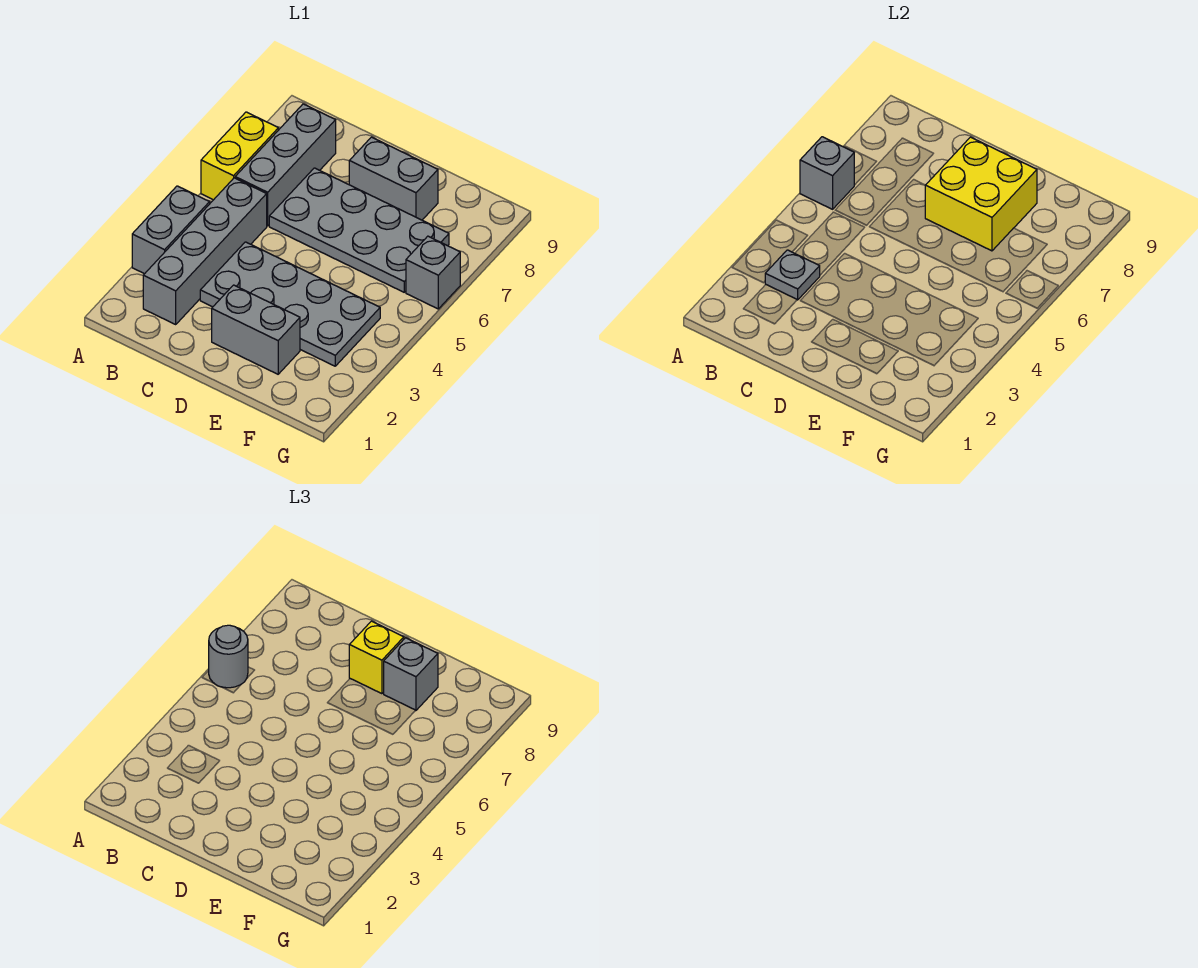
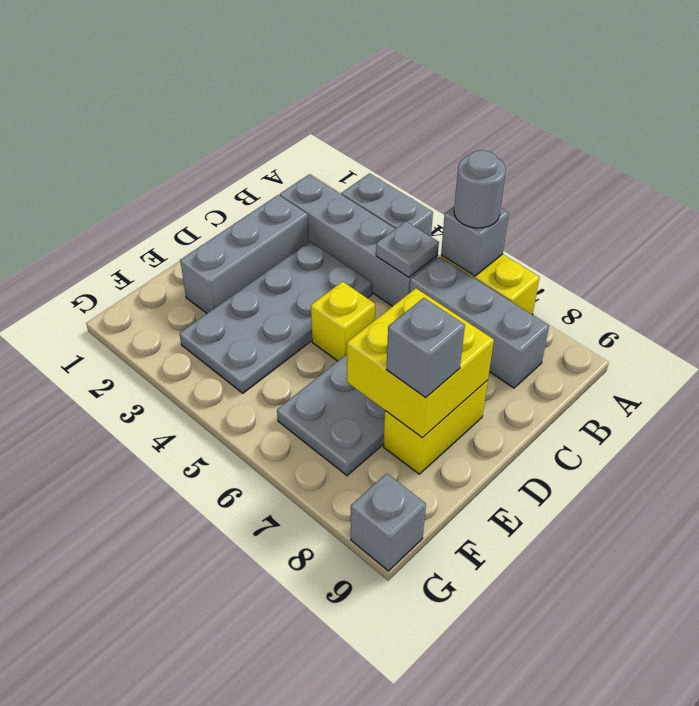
grey 1x1 plate [765,250,820,300] -> grey 1x1 plate moved to [376,221,439,277]
grey 1x2 brick [212,285,300,374] -> grey 1x3 brick [180,195,309,313]
grey 1x2 brick [349,137,438,220] -> yellow 1x2 brick [383,380,488,474]
yellow 1x1 brick [349,621,404,694] -> yellow 1x1 brick moved to [311,282,375,361]
grey 1x1 brick [406,236,460,309] -> grey 1x1 brick moved to [351,473,426,571]

